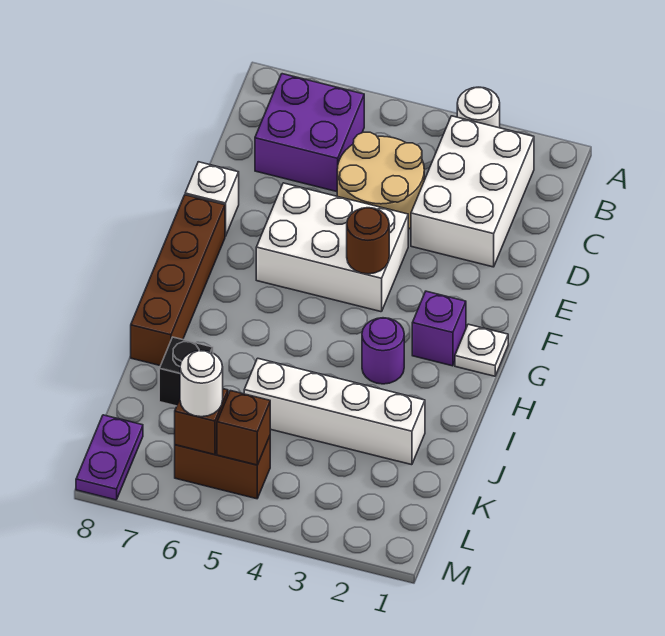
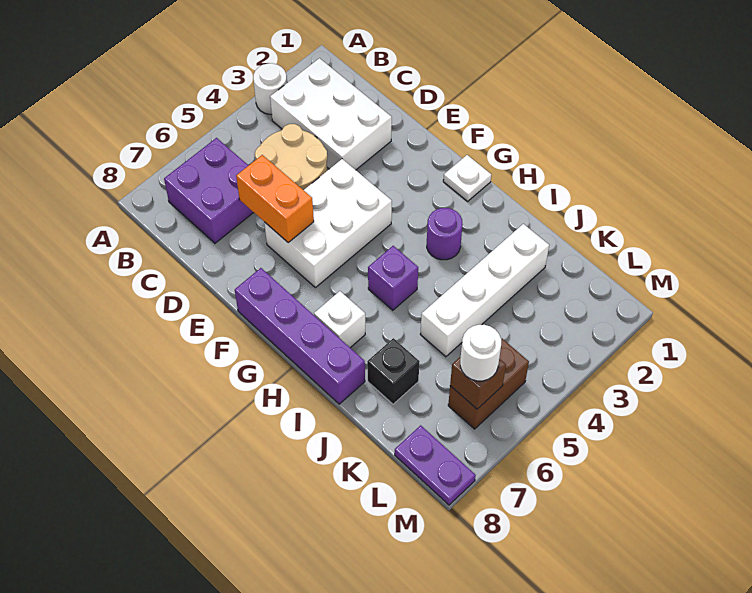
none -> orange 1x2 brick [236,155,314,242]
white 1x1 brick [185,162,239,236] -> white 1x1 brick moved to [314,291,365,348]
brown 1x1 round brick [347,208,389,274] -> none
brown 1x4 brick [131,195,225,366] -> purple 1x4 brick [235,268,365,404]
purple 1x1 brick [412,291,466,366] -> purple 1x1 brick moved to [368,246,418,310]
brown 1x1 brick [217,391,270,465] -> none

